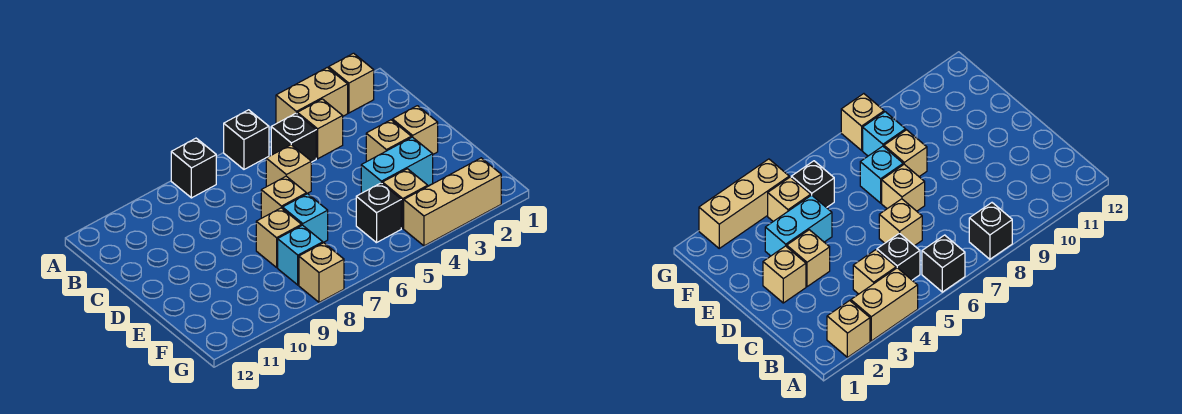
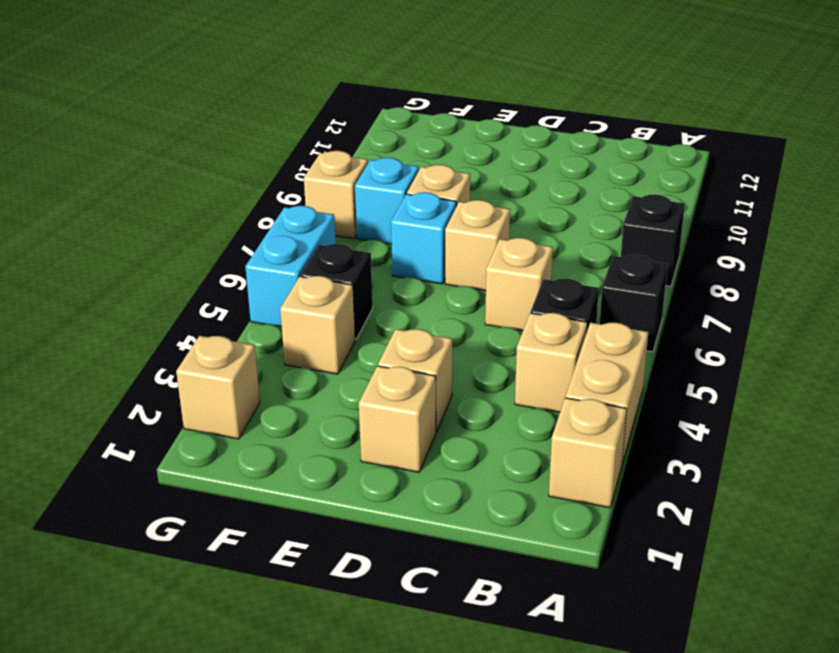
cyan 1x2 brick [361,137,433,193] -> cyan 1x2 brick moved to [245,206,336,327]
tan 1x3 brick [404,158,501,246] -> tan 1x1 brick [176,336,260,439]

